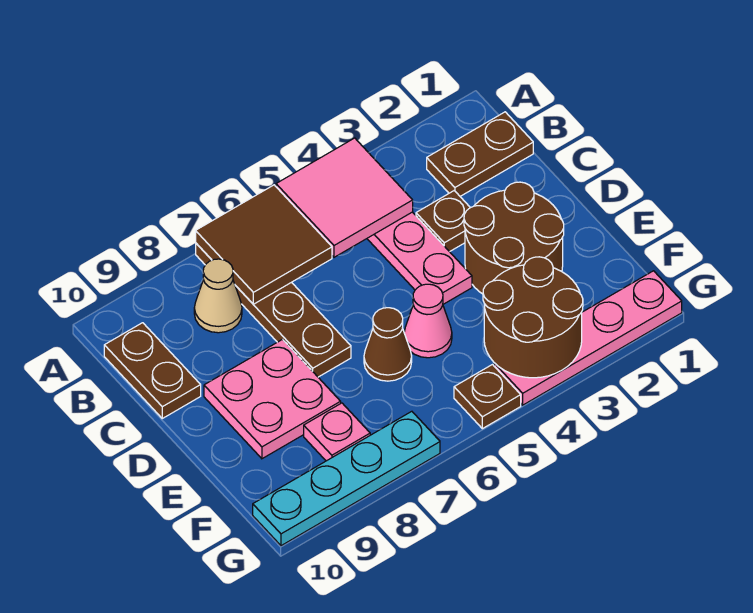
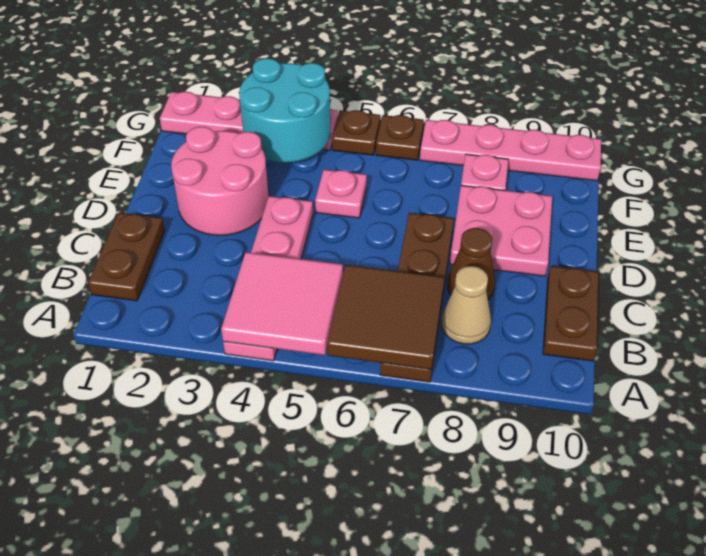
brown 1x2 plate [427,112,533,196] -> brown 1x2 plate turned to [88,213,165,301]
brown 1x1 plate [416,191,470,252] -> brown 1x1 plate moved to [376,115,424,160]
brown 2x2 round brick [464,182,564,294] -> pink 2x2 round brick [171,127,268,235]
pink 1x1 cone [404,284,452,358] -> pink 1x1 plate [315,170,367,218]
brown 1x1 cone [364,308,412,381] -> brown 1x1 cone moved to [447,228,495,299]
brown 2x2 round brick [483,257,583,378] -> cyan 2x2 round brick [239,58,330,163]
cyan 1x4 plate [253,411,440,546] -> pink 1x4 plate [420,120,601,181]

